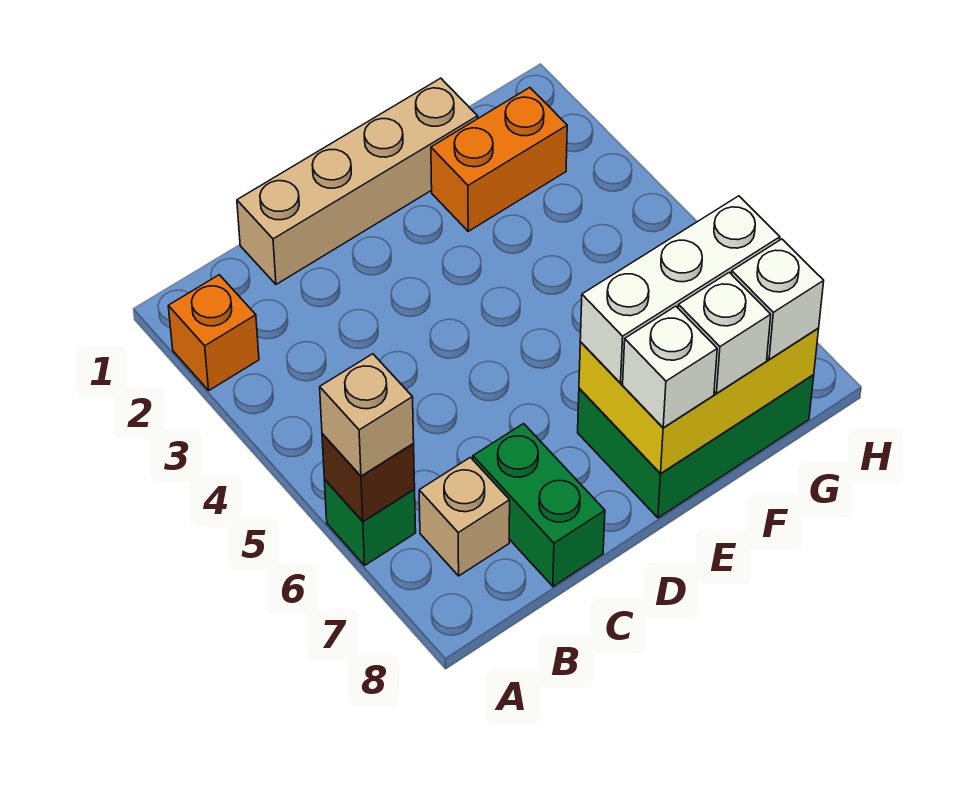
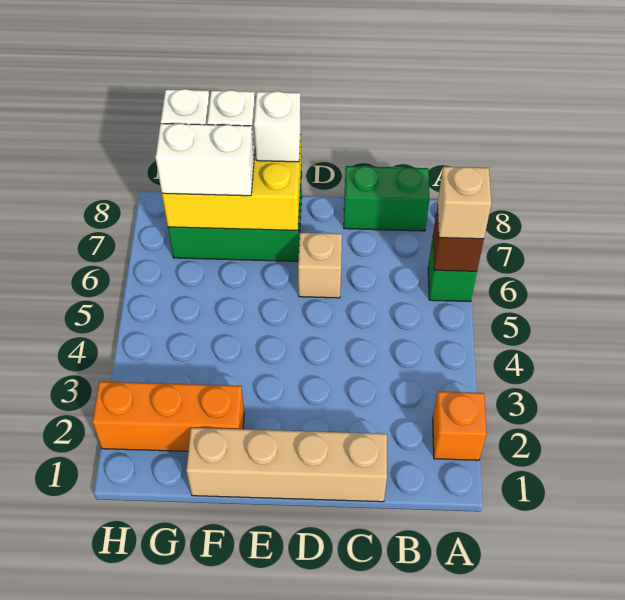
tan 1x1 brick [419,457,510,576] -> tan 1x1 brick moved to [298,233,342,298]
green 1x2 brick [473,424,605,586] -> green 1x2 brick turned to [344,166,429,231]
white 1x3 brick [580,196,780,383] -> white 1x2 brick [156,123,254,196]
orange 1x2 brick [431,88,567,231] -> orange 1x3 brick [93,382,244,451]

